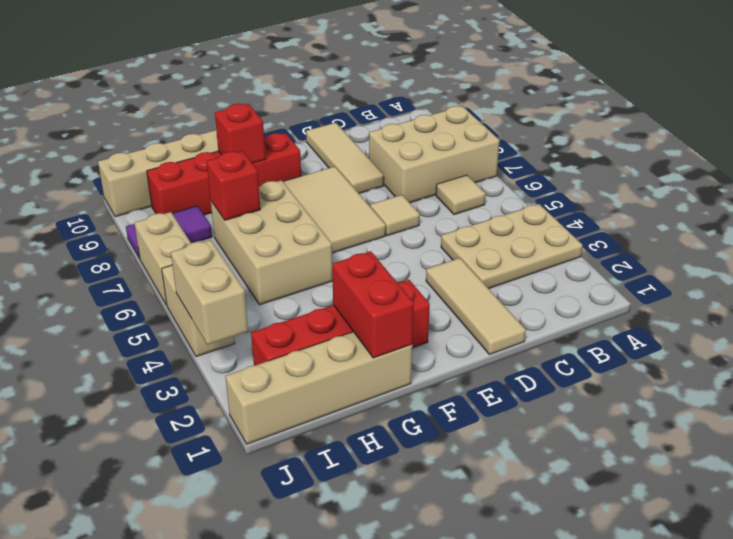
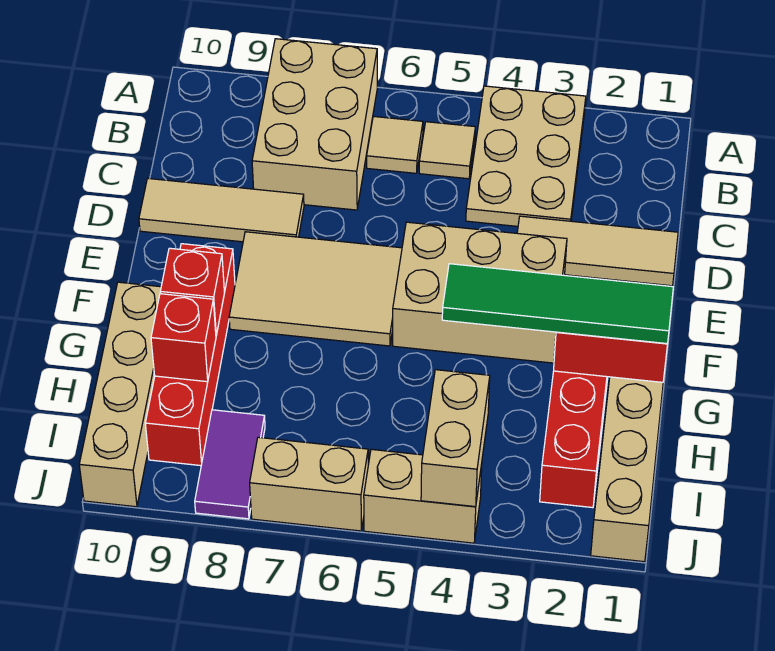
tan 1x1 tile [370,195,420,236] -> tan 1x1 tile moved to [419,122,475,179]
none -> green 1x4 tile [442,264,673,344]
tan 2x3 brick [211,180,333,305] -> tan 2x3 brick moved to [393,222,567,363]
red 1x1 brick [207,151,260,220] -> red 1x1 brick moved to [151,294,216,382]
tan 1x2 brick [171,240,248,345] -> tan 1x2 brick turned to [421,370,490,507]

